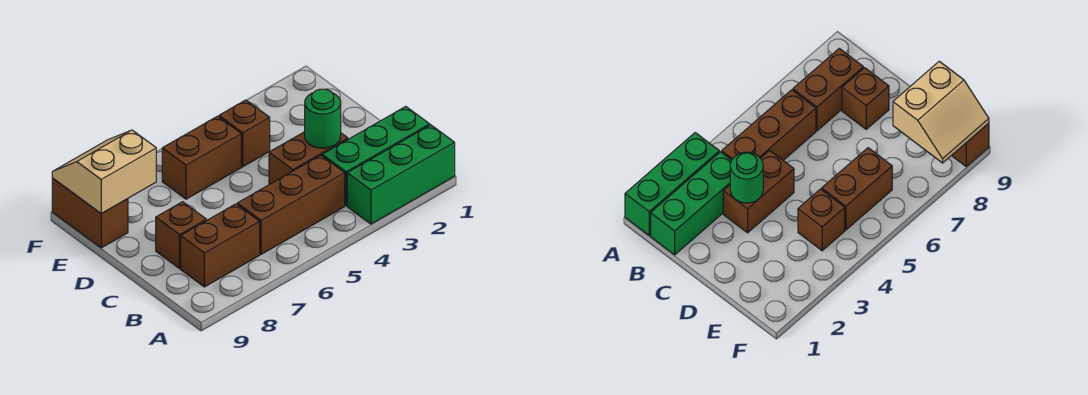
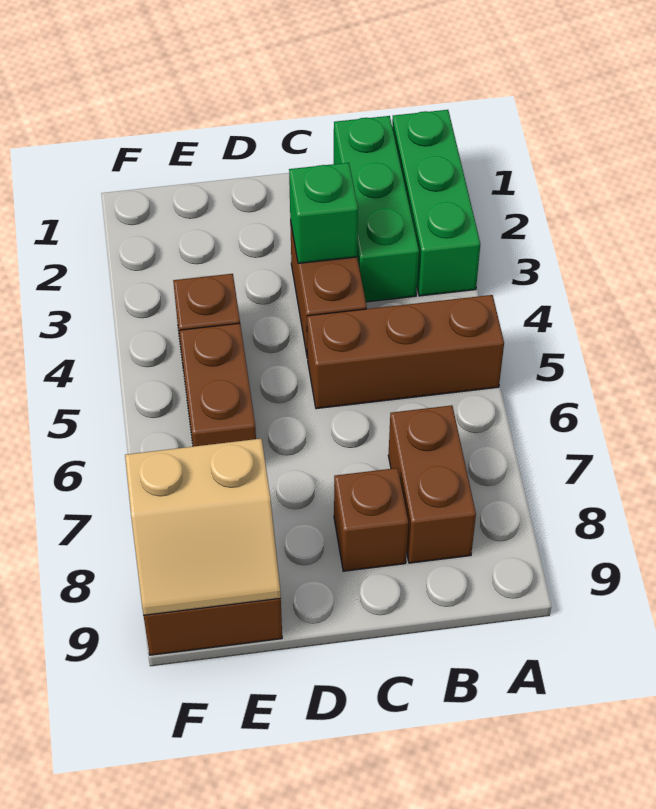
brown 1x3 brick [237,155,345,254] -> brown 1x3 brick turned to [307,295,504,409]
green 1x1 round brick [305,89,341,148] -> green 1x1 brick [289,163,358,263]
tan 2x2 slope [52,130,156,214] -> tan 2x2 slope turned to [125,439,281,615]

